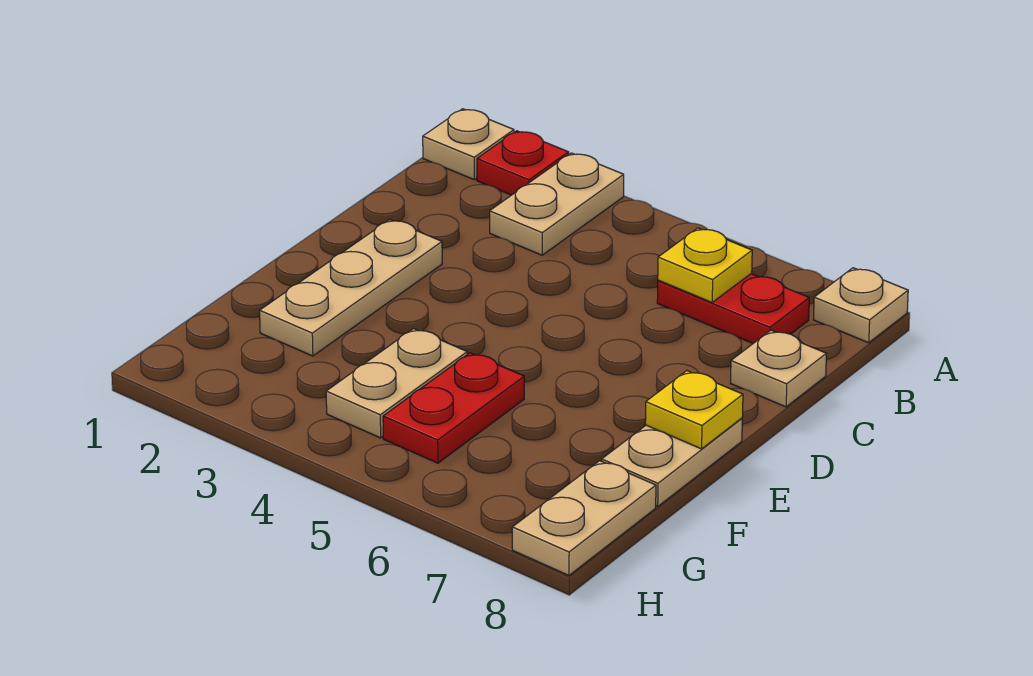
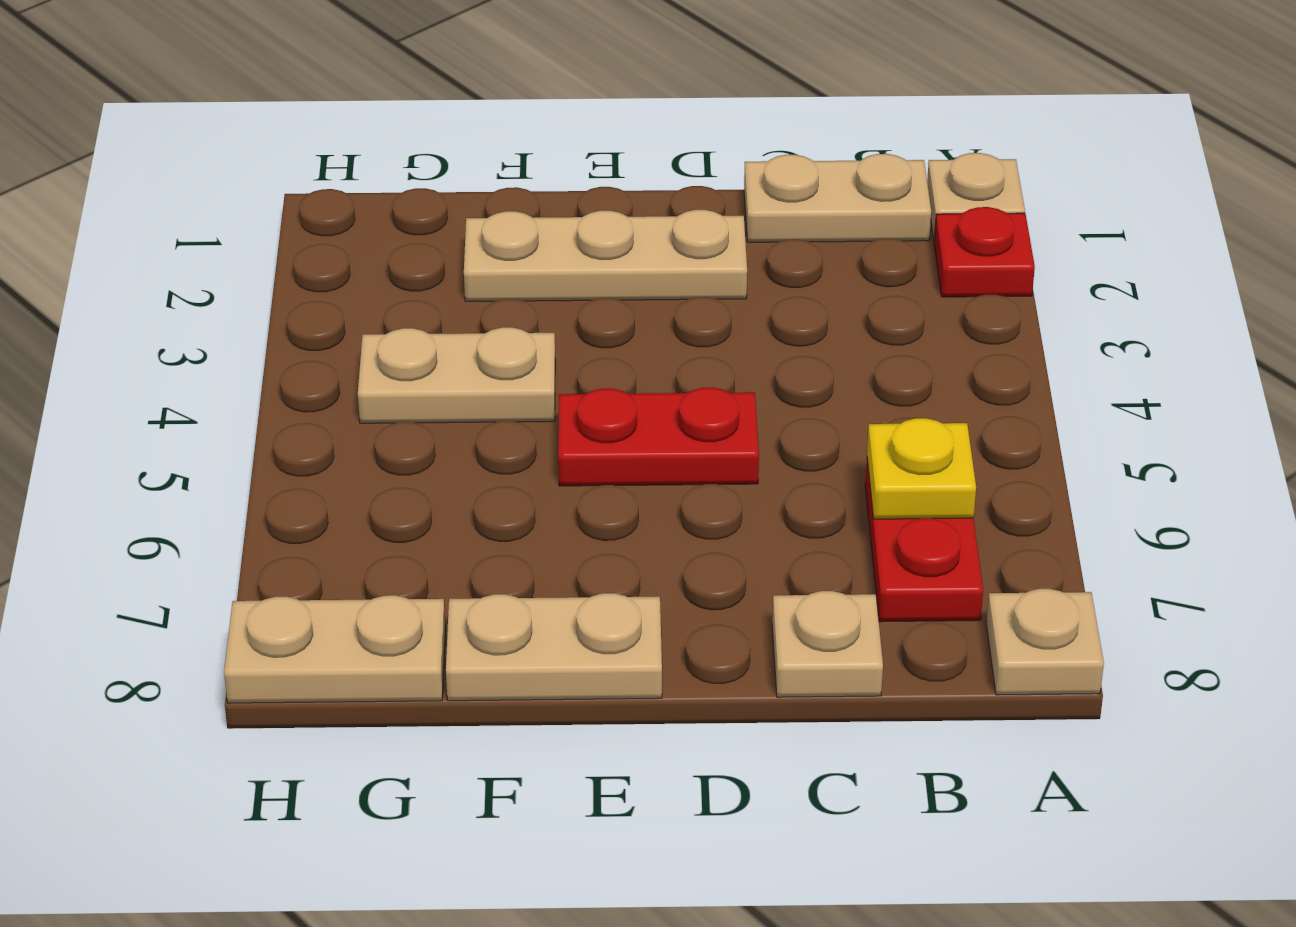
tan 1x2 plate [490,153,624,255] -> tan 1x2 plate moved to [744,154,931,242]
yellow 1x1 plate [645,371,743,449] -> none
red 1x2 plate [383,353,524,463] -> red 1x2 plate moved to [558,388,759,486]

